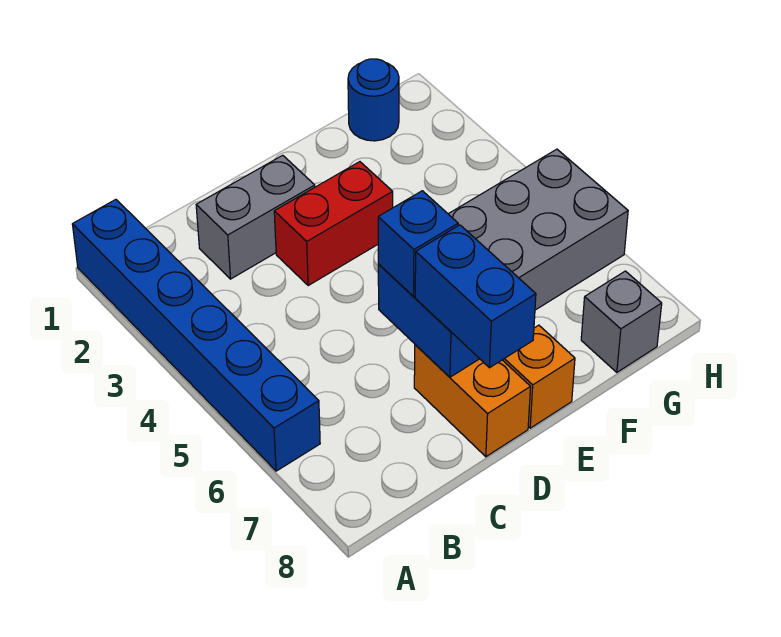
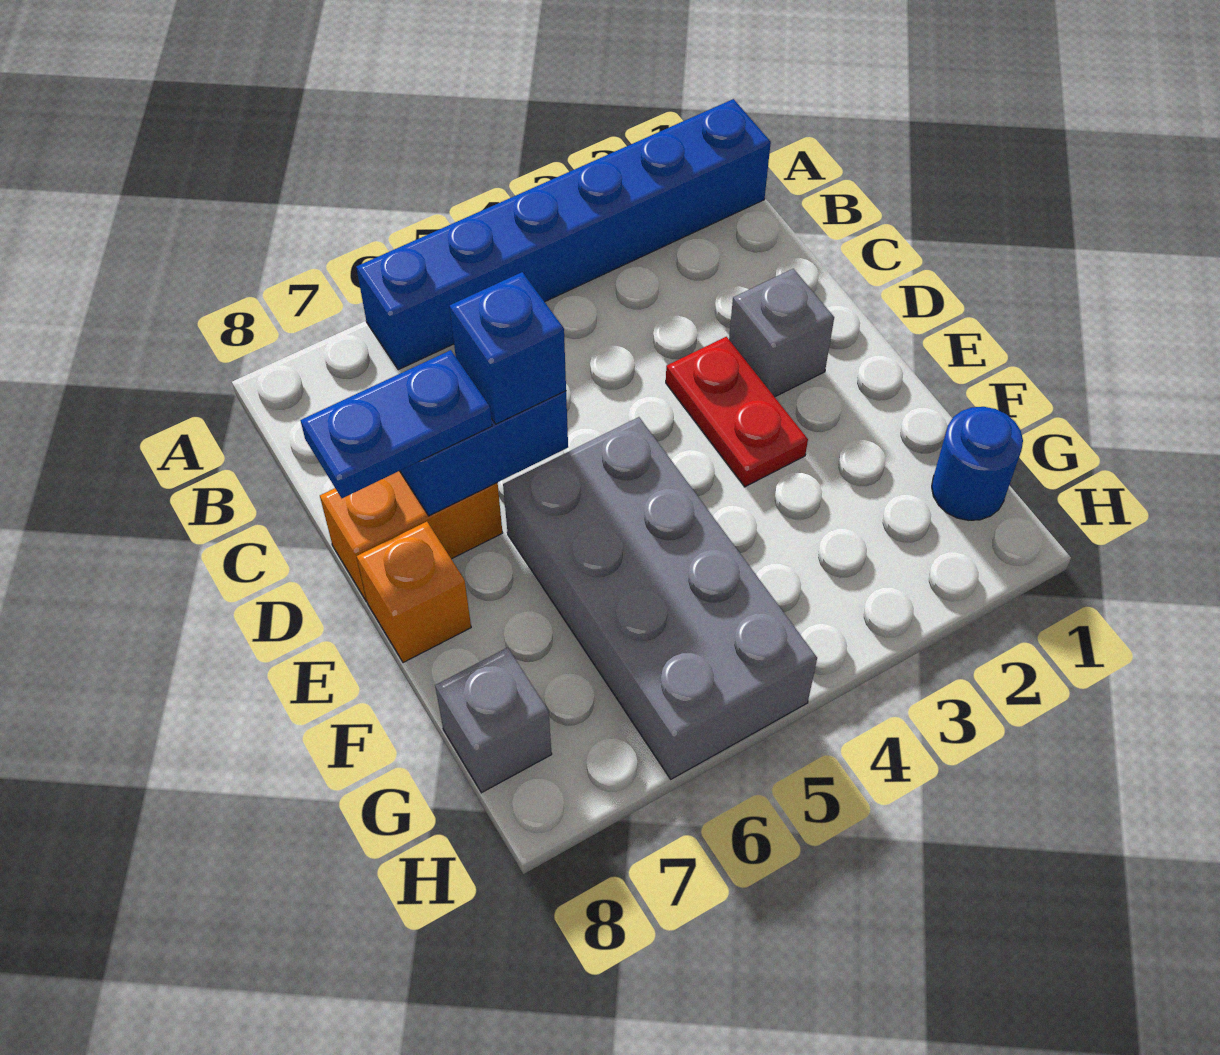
grey 1x2 brick [196,155,315,279] -> grey 1x1 brick [729,269,834,397]
red 1x2 brick [274,162,393,286] -> red 1x2 plate [666,337,808,487]
blue 1x2 brick [415,225,536,368] -> blue 1x2 plate [300,350,492,498]

